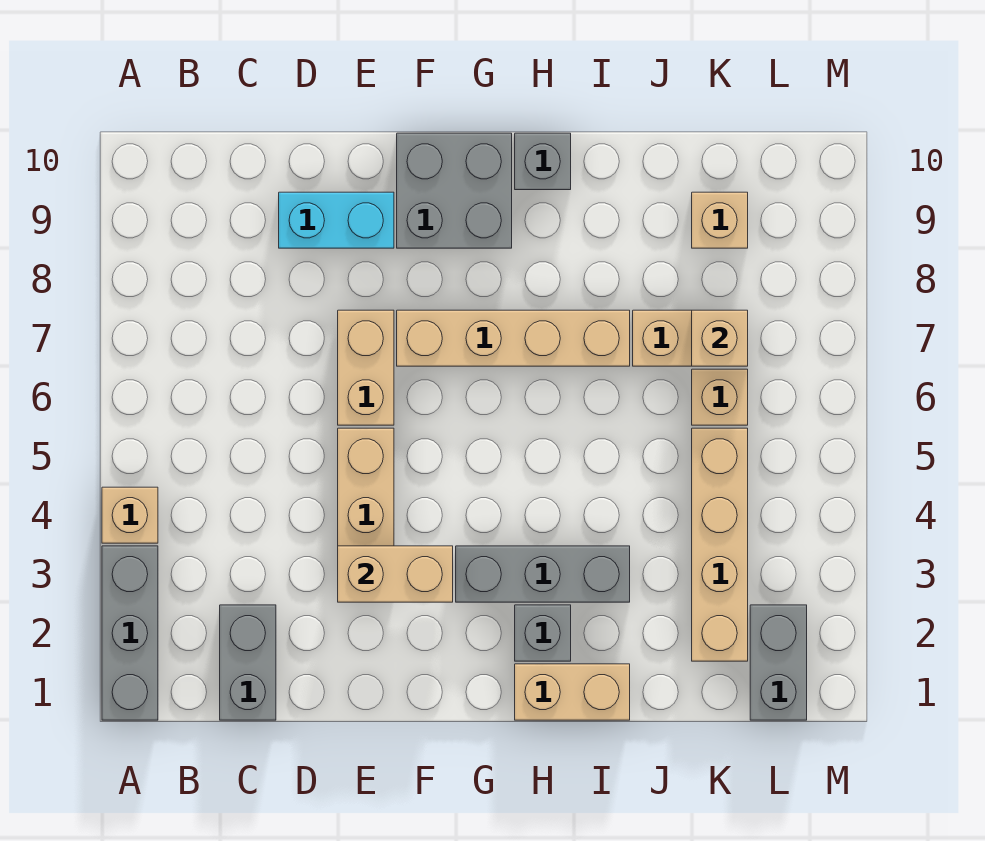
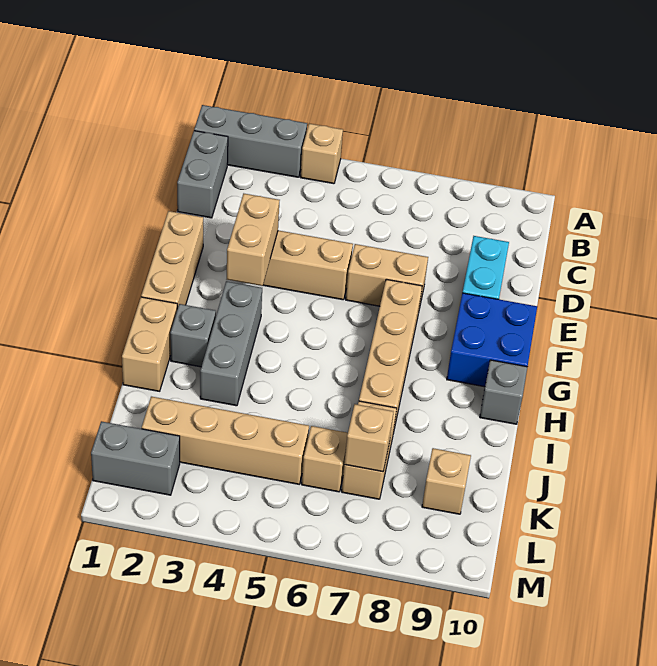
grey 1x2 brick [220,605,276,720] -> grey 1x2 brick turned to [177,131,228,218]
none -> tan 1x3 brick [141,211,203,309]
grey 2x2 brick [397,133,512,248] -> blue 2x2 brick [447,293,537,387]

